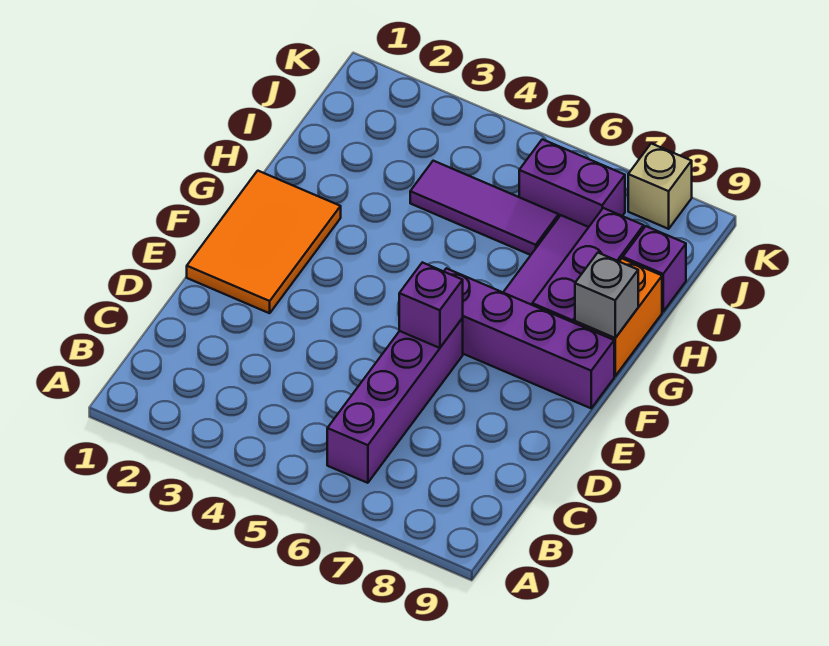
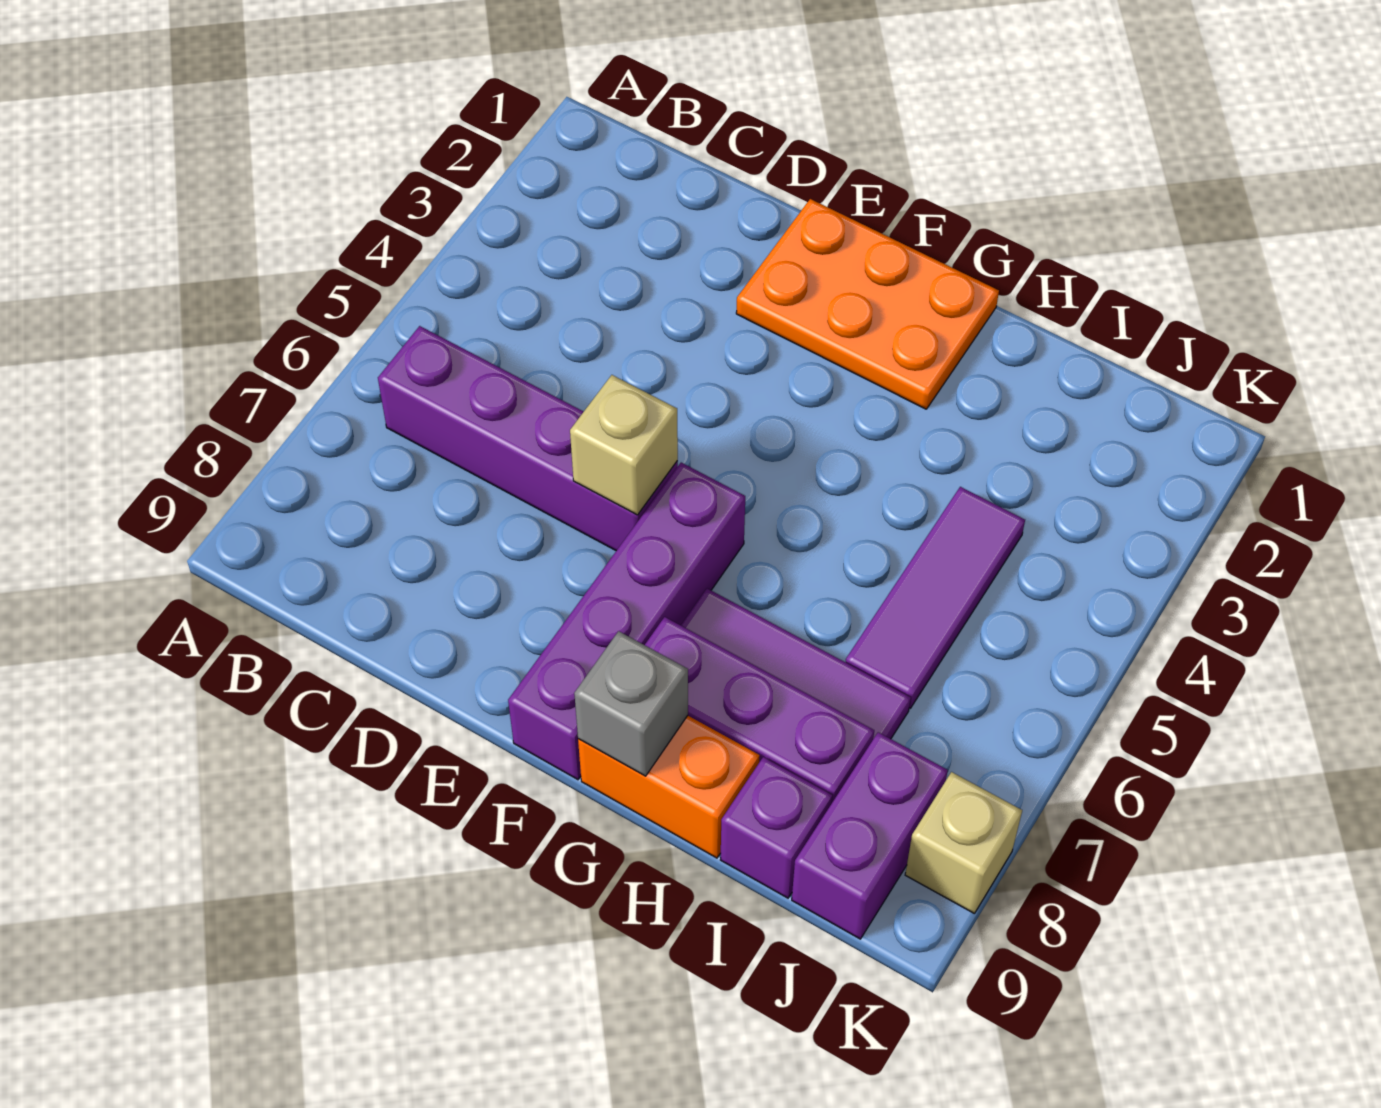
orange 2x3 tile [187,171,341,313] -> orange 2x3 plate [736,199,999,409]
purple 1x1 brick [399,262,463,348] -> tan 1x1 brick [570,375,678,515]
purple 1x2 brick [519,139,625,227] -> purple 1x2 brick moved to [792,732,948,939]

